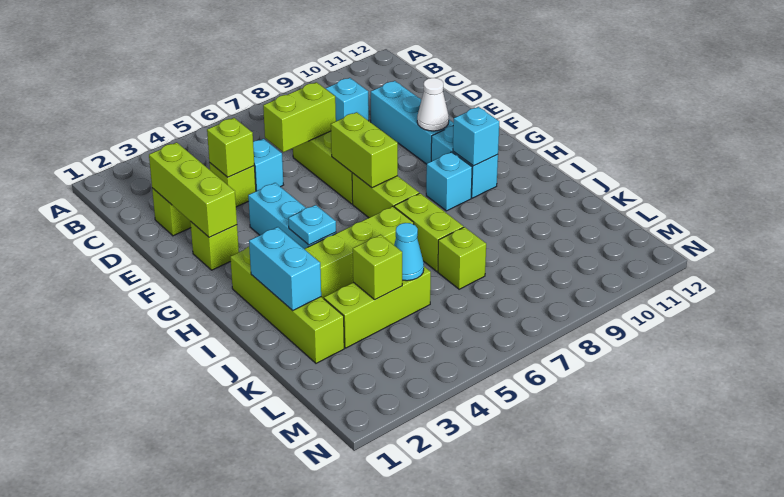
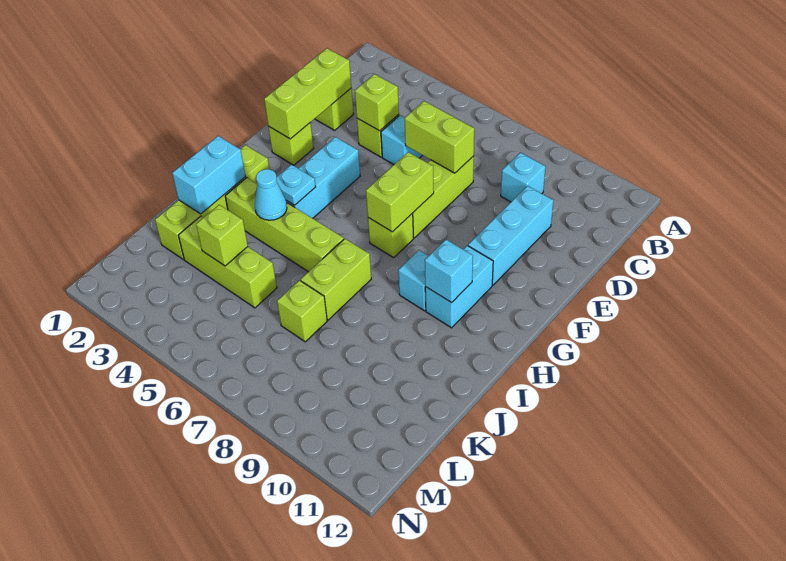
white 1x1 cone [417,78,449,131] -> none
lime 1x2 brick [352,173,419,218] -> lime 1x1 brick [368,213,414,258]
cyan 1x1 cone [394,223,424,281] -> cyan 1x1 cone moved to [255,169,287,220]

